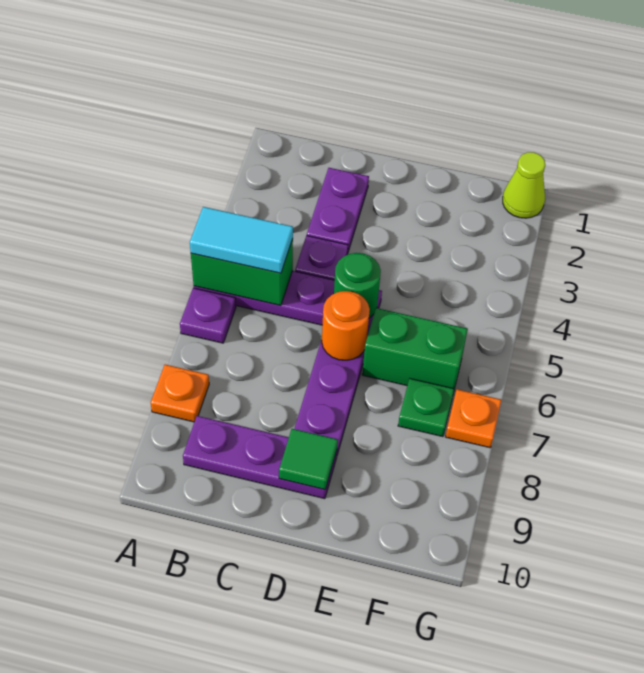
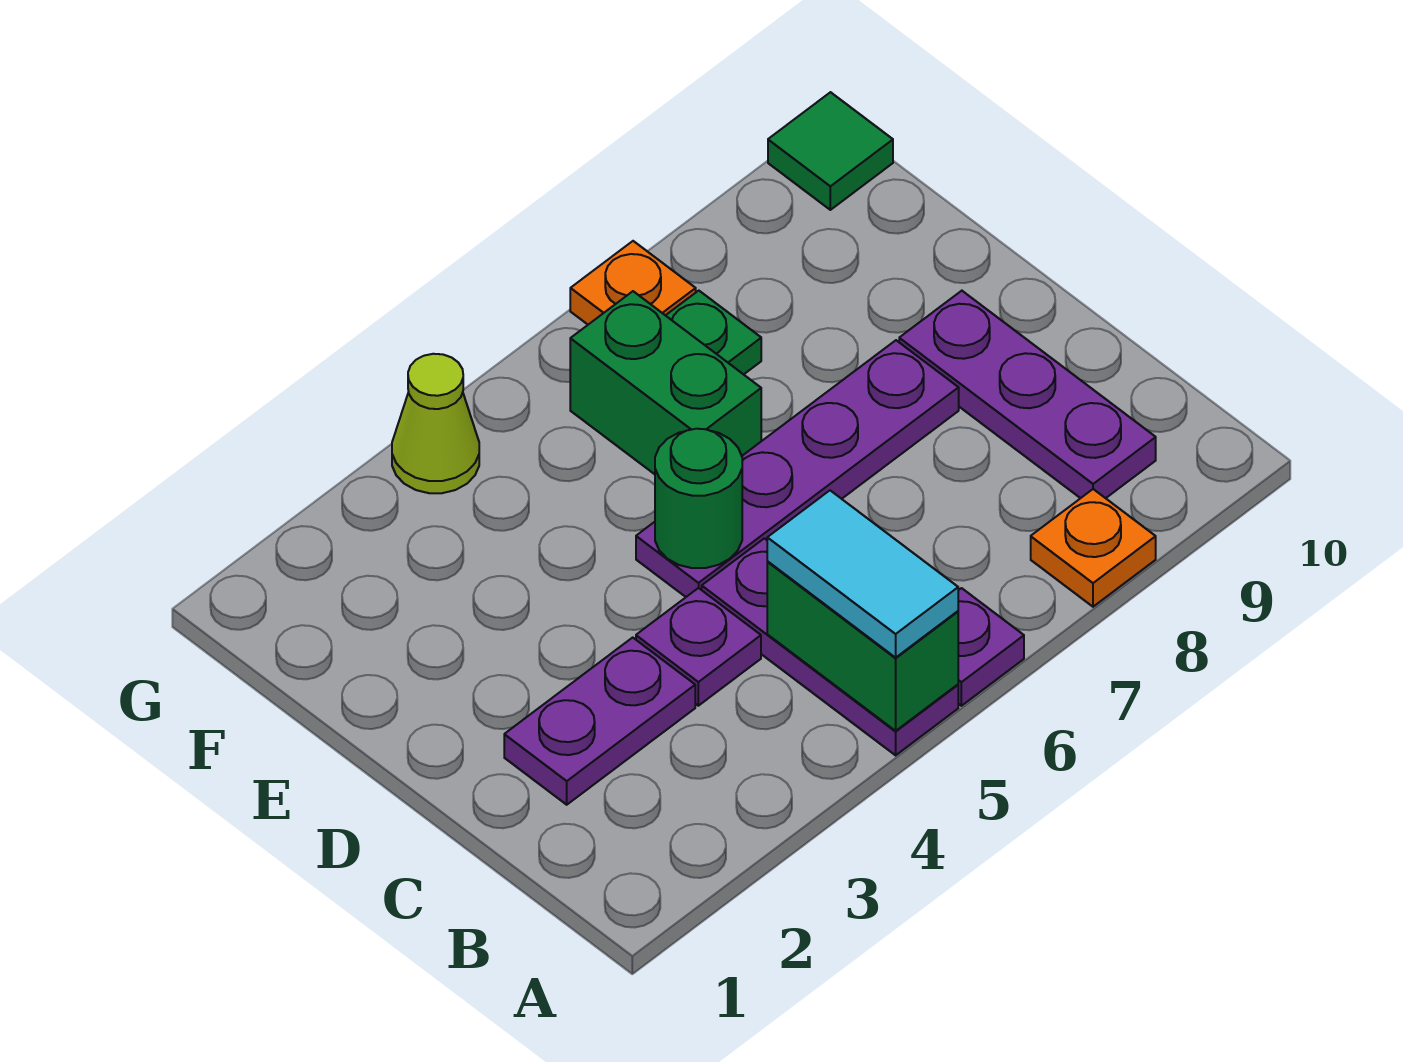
orange 1x1 round brick [322,291,370,360] -> none
green 1x1 tile [279,429,338,490] -> green 1x1 tile moved to [768,92,893,210]
lime 1x1 cone [503,152,545,218] -> lime 1x1 cone moved to [392,354,479,493]

